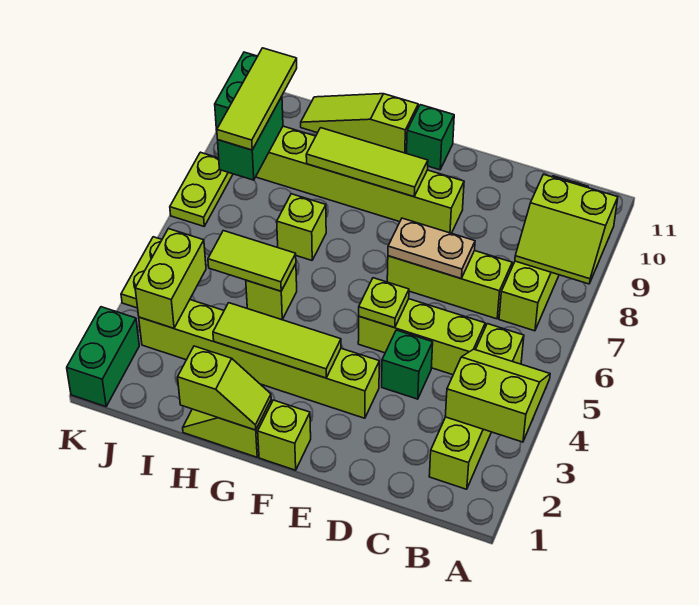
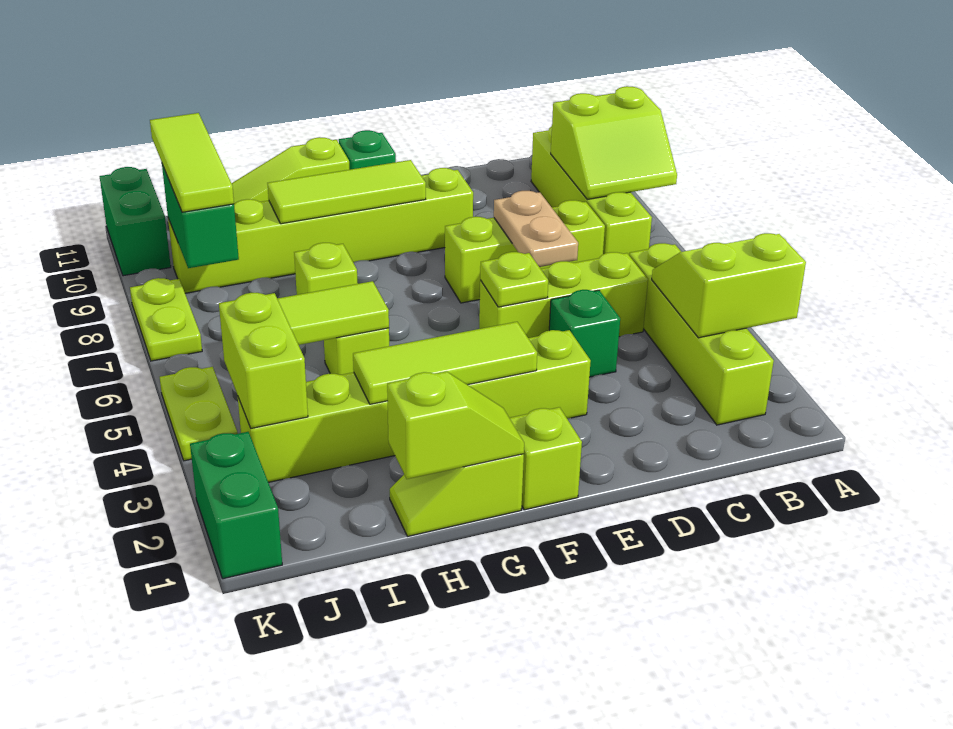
tan 1x2 plate [388,218,475,278] -> tan 1x2 plate turned to [494,191,578,267]

